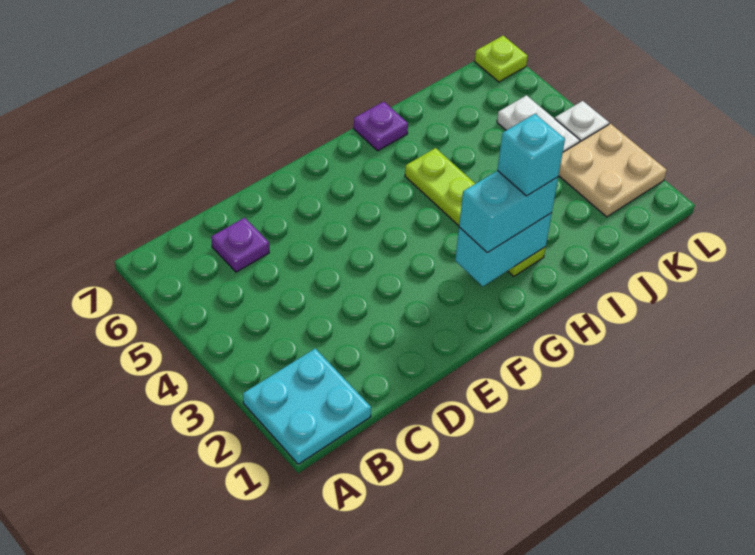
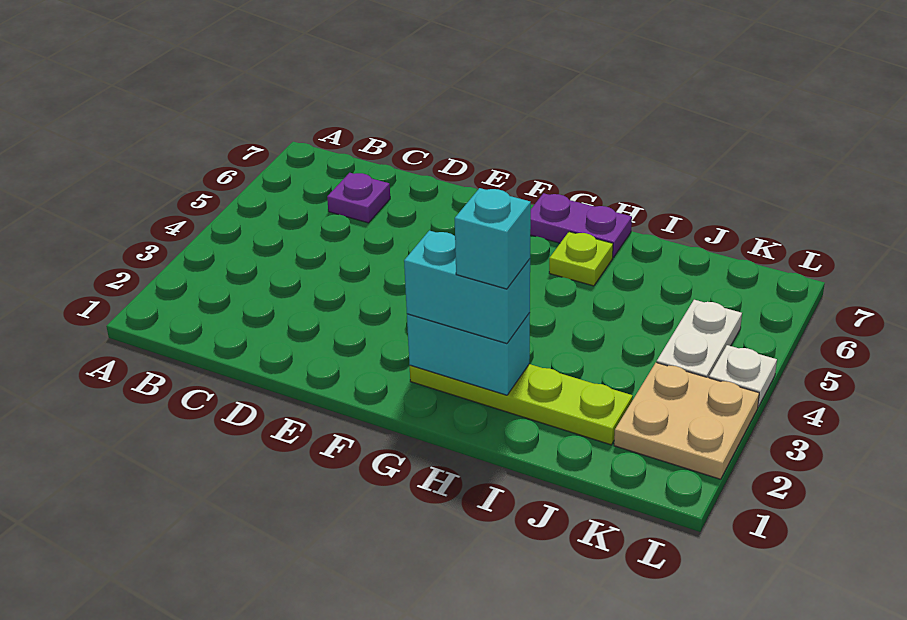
cyan 2x2 plate [243,348,371,464] -> none
lime 1x4 plate [405,148,546,276] -> lime 1x4 plate turned to [410,364,633,445]
purple 1x1 plate [354,102,408,151] -> purple 1x2 plate [530,193,632,257]
lime 1x1 plate [474,36,528,82] -> lime 1x1 plate moved to [549,232,613,286]

